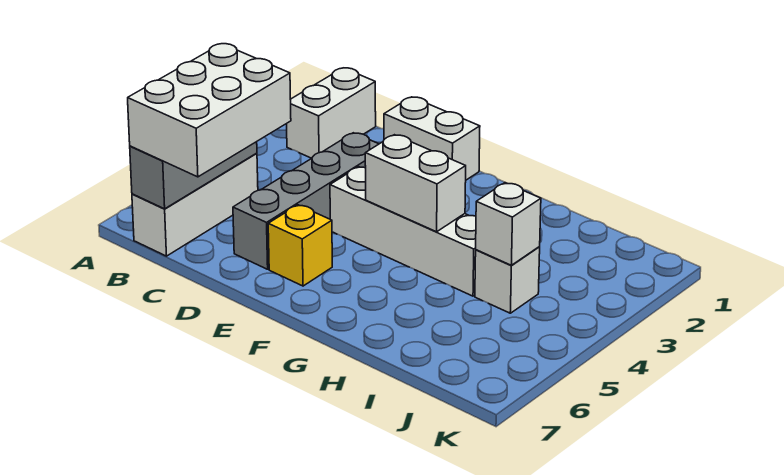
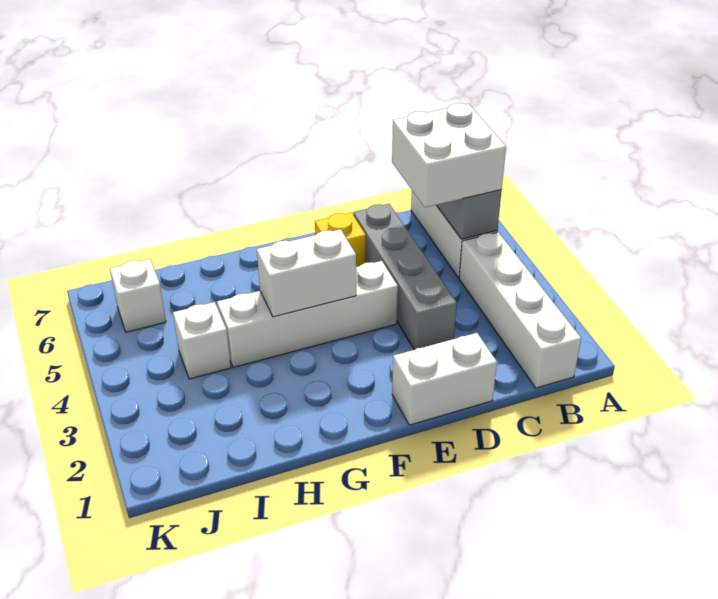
white 1x2 brick [287,68,376,158] -> white 1x4 brick [459,232,581,388]
white 2x3 brick [128,44,291,177] -> white 2x2 brick [392,103,506,207]
white 1x1 brick [476,183,541,265] -> white 1x1 brick moved to [110,259,166,332]

